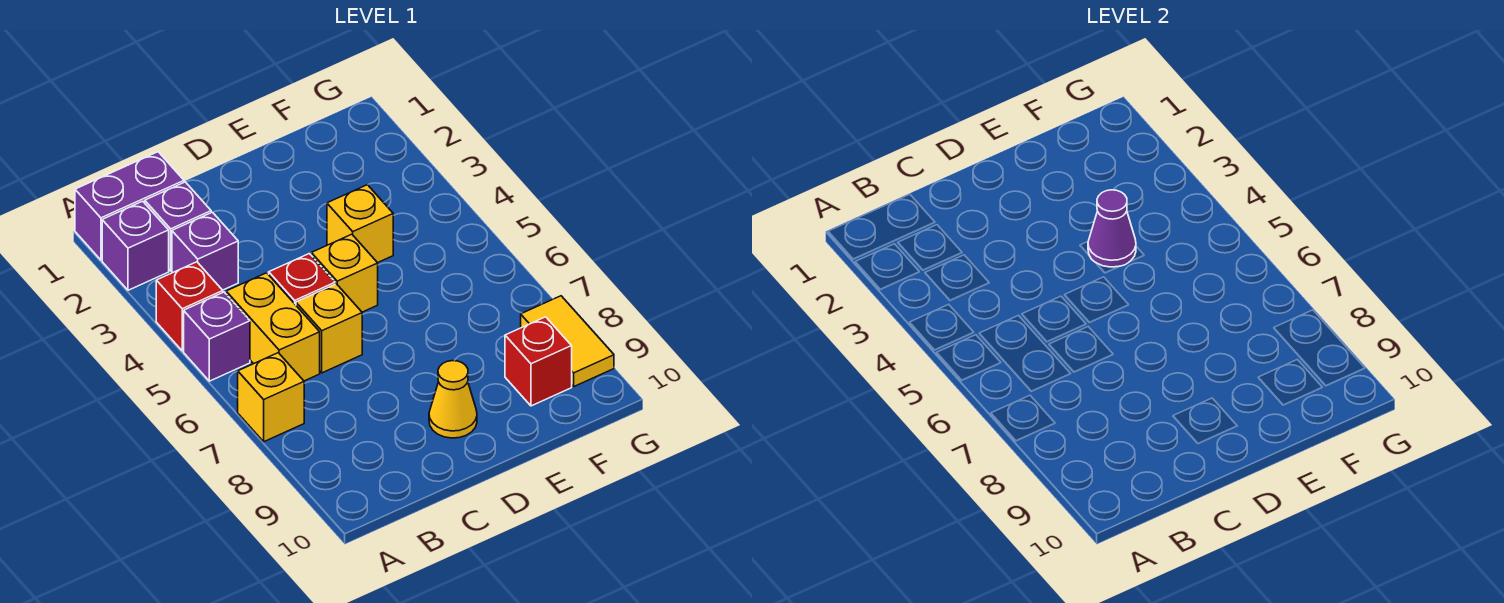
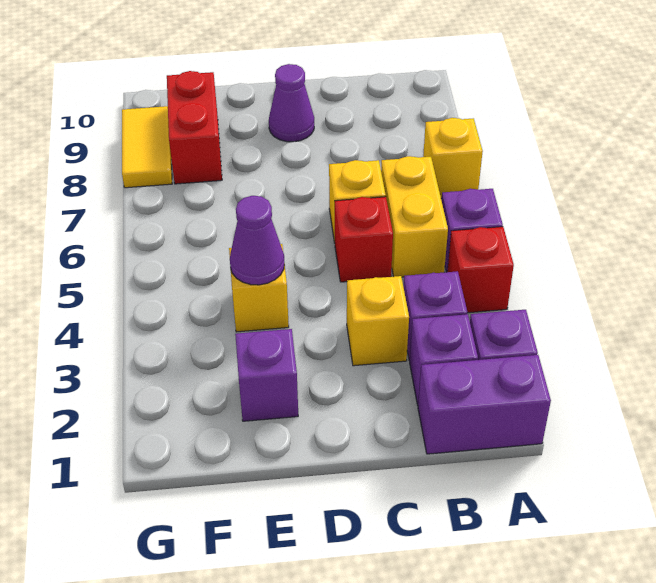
yellow 1x1 brick [311,234,378,312] -> yellow 1x1 brick moved to [347,276,409,366]
yellow 1x1 cone [429,361,477,438] -> purple 1x1 cone [269,64,314,142]
none -> purple 1x1 brick [235,329,298,421]
red 1x1 brick [505,317,572,406] -> red 1x2 brick [167,71,222,184]

